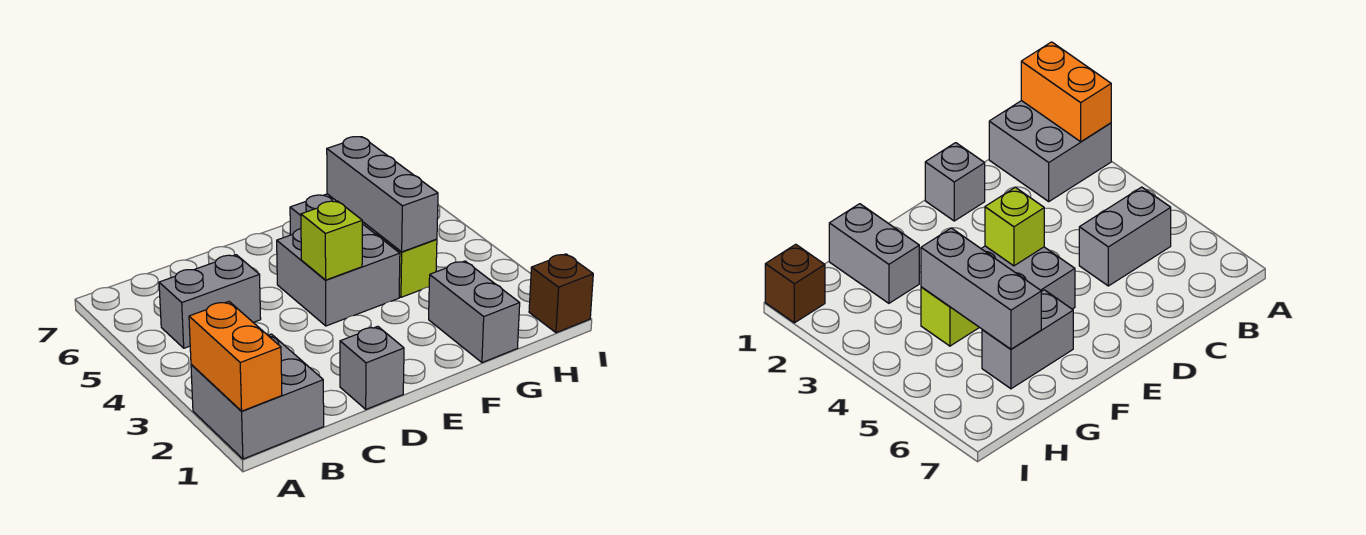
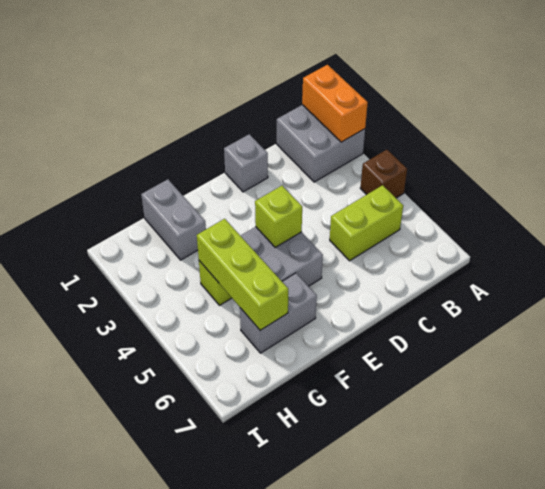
grey 1x2 brick [159,255,261,348] -> lime 1x2 brick [330,185,403,261]
grey 1x3 brick [327,137,438,252] -> lime 1x3 brick [197,219,288,330]
brown 1x1 brick [529,254,593,333] -> brown 1x1 brick moved to [360,150,407,198]

